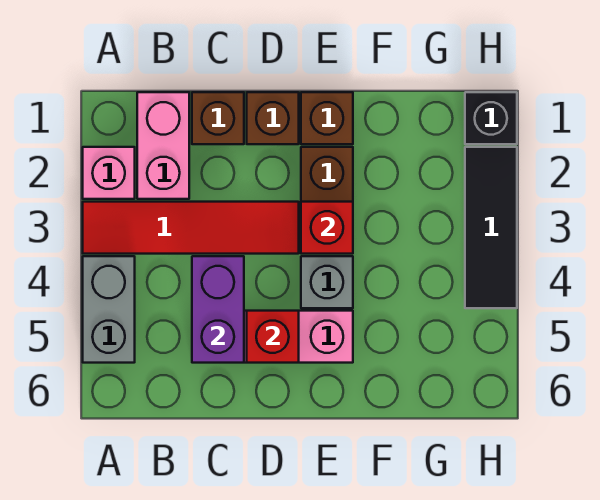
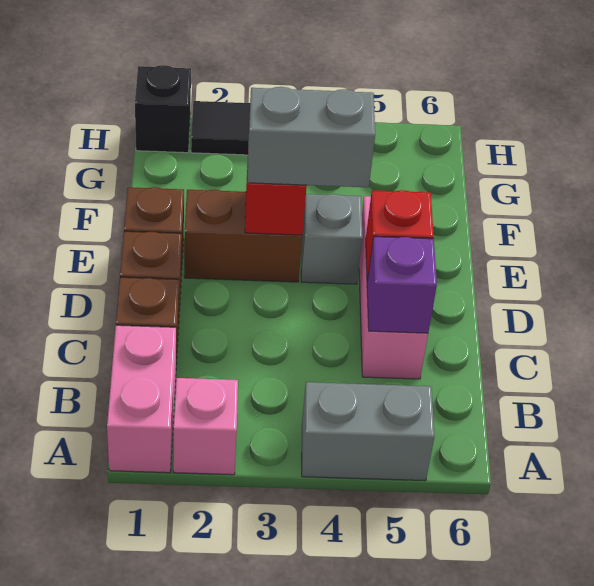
red 1x4 tile [83,202,299,254] -> none
pink 1x2 brick [137,92,189,199] -> pink 1x2 brick turned to [107,325,176,473]
purple 1x2 brick [192,256,244,363] -> purple 1x1 brick [367,237,437,333]
none -> grey 1x2 brick [247,87,375,187]

